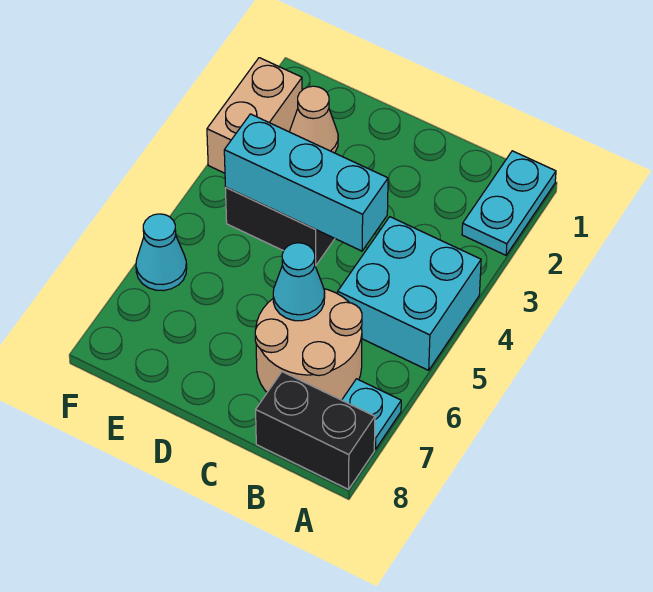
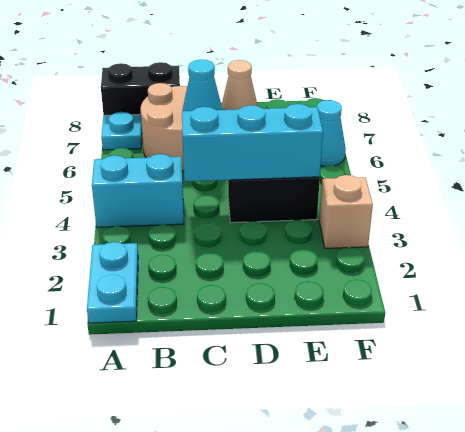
cyan 2x2 brick [338,217,481,370] -> cyan 1x2 brick [92,154,184,227]
tan 1x1 cone [290,86,338,153] -> tan 1x1 cone moved to [222,60,258,110]
tan 1x2 brick [207,58,302,173] -> tan 1x1 brick [319,175,373,248]

